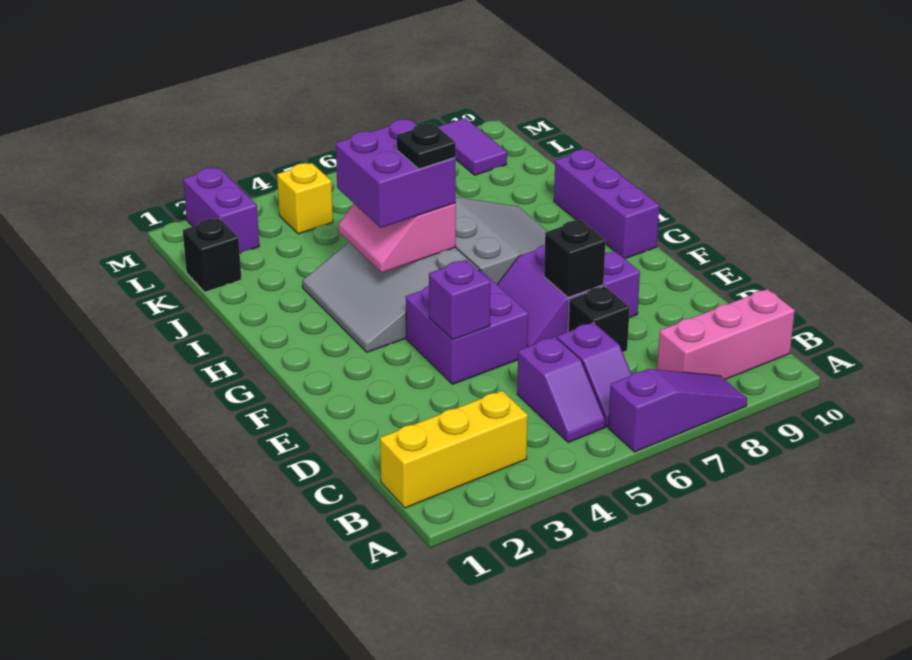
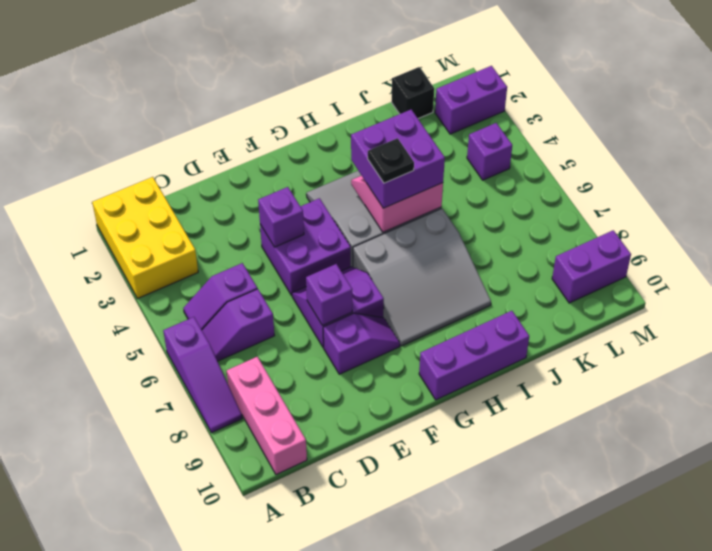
yellow 1x3 brick [380,391,528,508] -> yellow 2x3 brick [92,177,198,298]
black 1x1 brick [568,286,630,352] -> none
black 1x1 brick [544,220,606,297] -> purple 1x1 brick [306,264,352,325]
yellow 1x1 brick [277,163,333,234] -> purple 1x1 brick [467,123,512,180]
purple 1x2 tile [438,118,507,175] -> purple 1x2 brick [552,230,631,303]

